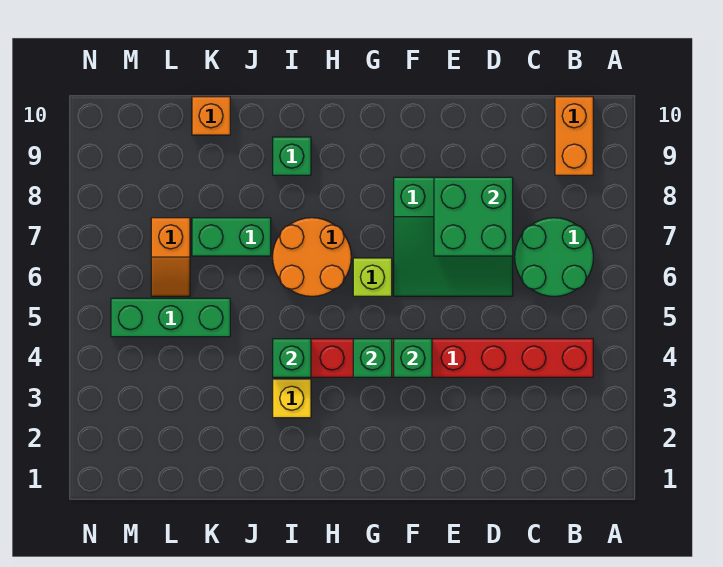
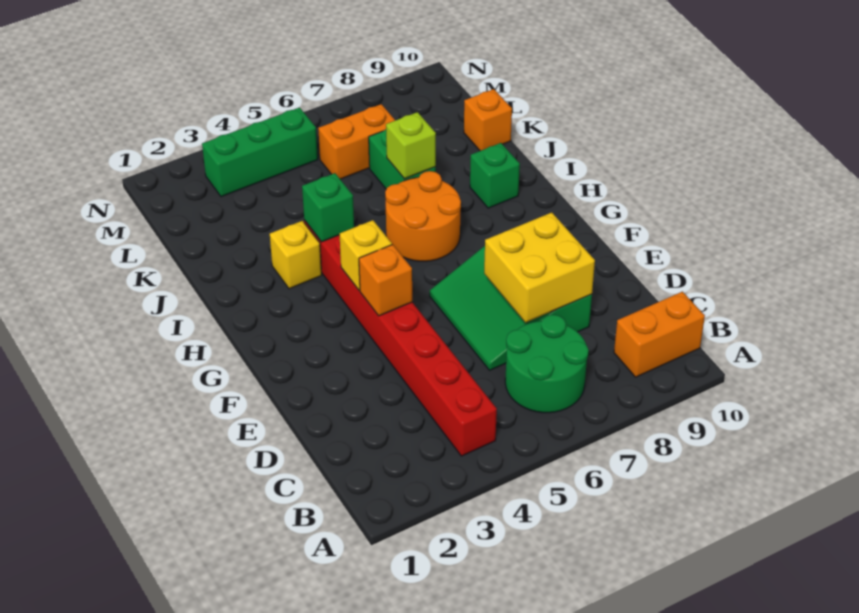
green 2x2 brick [434,177,513,256] -> yellow 2x2 brick [484,213,595,323]
green 1x1 brick [394,339,432,377] -> orange 1x1 brick [359,245,412,316]
green 1x1 brick [353,339,392,377] -> yellow 1x1 brick [340,220,392,290]
lime 1x1 brick [353,258,392,296] -> lime 1x1 brick moved to [386,112,436,179]
green 1x3 brick [111,298,230,337] -> green 1x3 brick turned to [202,108,318,197]
orange 1x2 slope [151,218,190,296] -> orange 1x2 brick [318,104,395,179]

